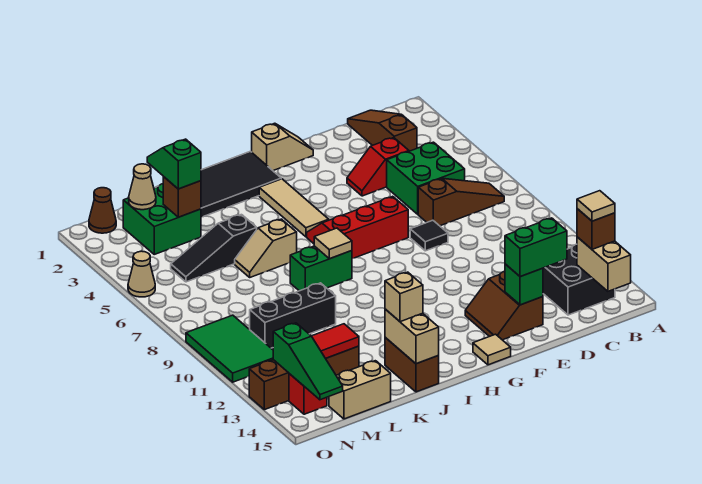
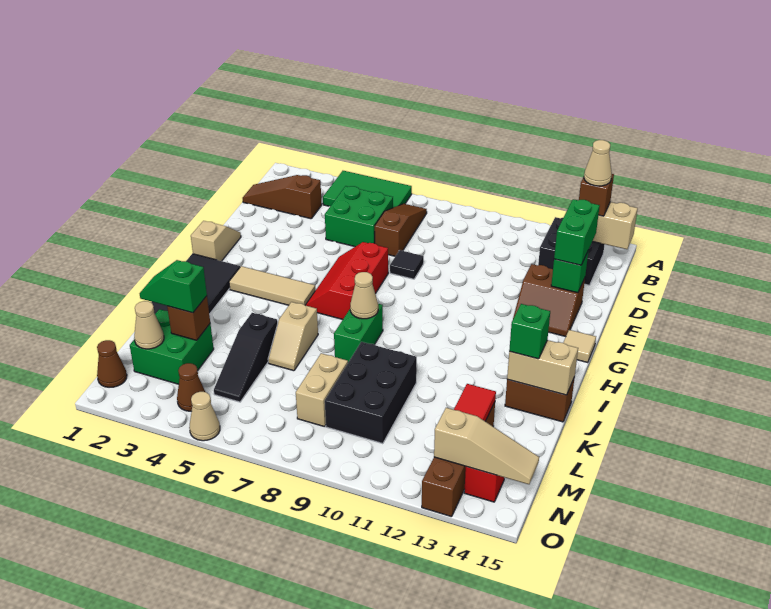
tan 1x1 tile [577,191,615,221] -> tan 1x1 cone [584,140,612,186]
red 1x2 slope [347,138,409,196] -> none
tan 1x1 tile [314,228,352,259] -> tan 1x1 cone [350,272,378,319]
tan 1x1 brick [385,272,423,322] -> green 1x1 brick [509,304,550,359]
black 1x3 brick [250,283,336,348] -> black 2x3 brick [325,342,417,444]
tan 1x2 brick [329,361,391,419] -> tan 1x2 brick moved to [296,353,348,427]
none -> brown 1x1 cone [177,363,205,411]
green 2x3 tile [186,315,273,382] -> green 2x3 tile moved to [323,171,412,208]
green 1x3 slope [273,323,343,400] -> tan 1x3 slope [434,408,539,484]

